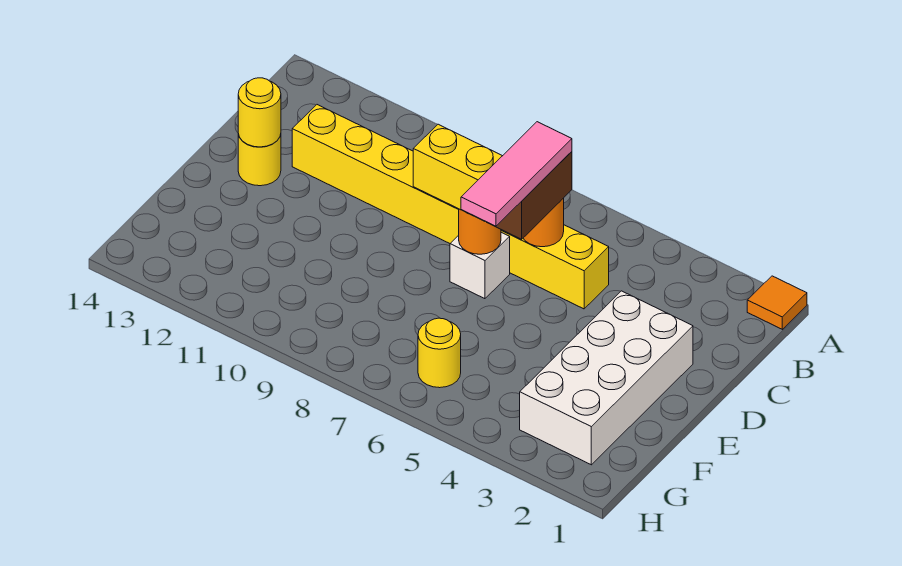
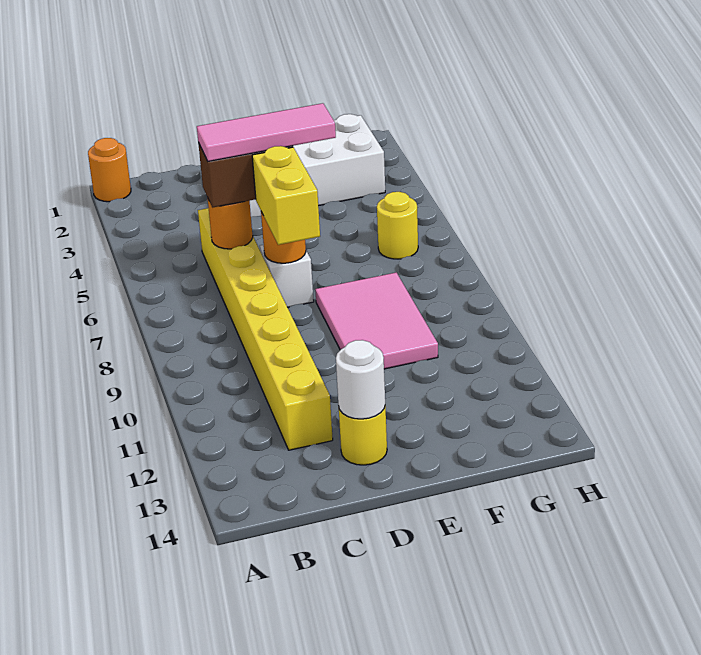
orange 1x1 tile [747,276,807,329] -> orange 1x1 round brick [88,138,131,202]
yellow 1x1 round brick [238,78,281,147] -> white 1x1 round brick [336,340,385,419]
none -> pink 2x3 tile [315,273,438,369]

